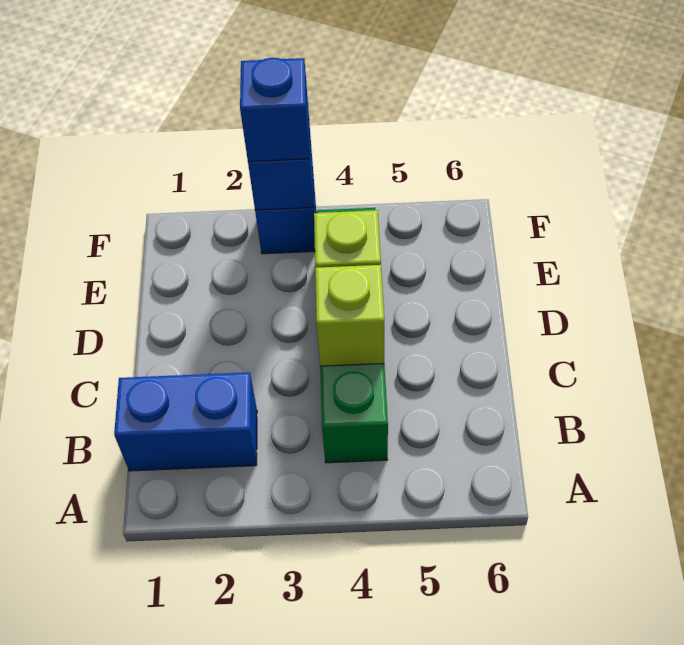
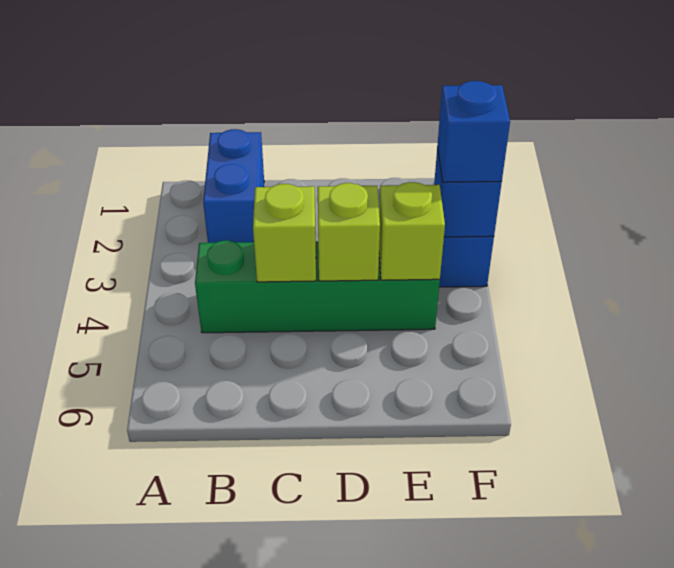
none -> lime 1x1 brick [379,182,445,280]

